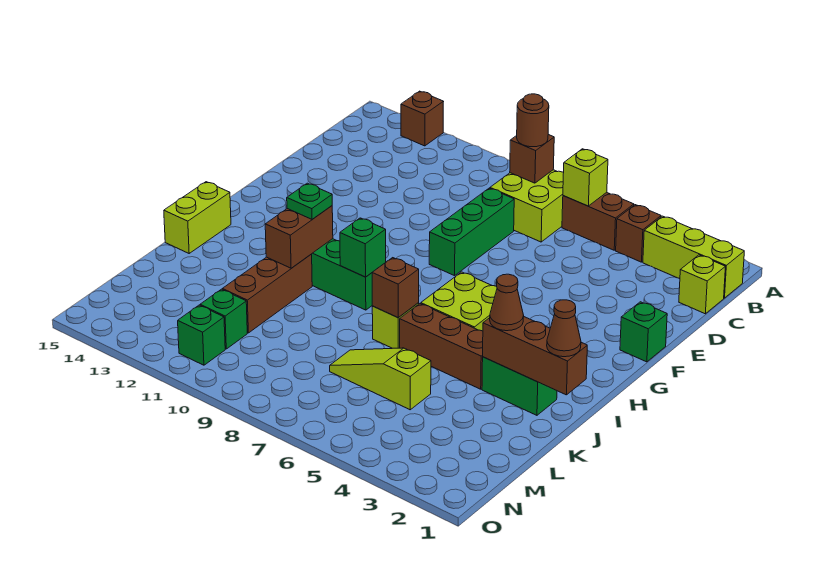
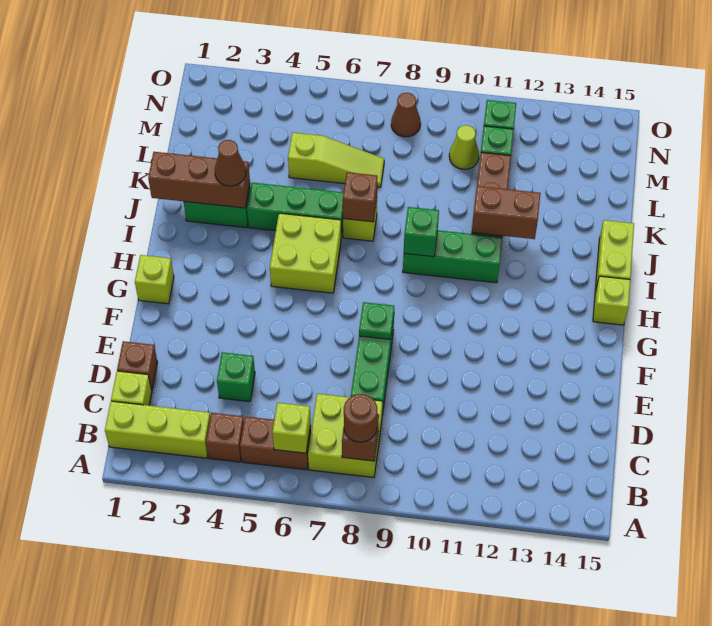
brown 1x1 brick [401,91,444,146] -> brown 1x1 brick moved to [117,341,158,390]
green 1x1 brick [620,302,667,362] -> green 1x1 brick moved to [217,352,255,402]
none -> lime 1x1 brick [135,255,174,304]
none -> lime 1x1 brick [593,276,630,325]
brown 1x2 brick [265,206,333,268] -> brown 1x2 brick turned to [472,186,540,239]
green 1x1 plate [287,183,332,219] -> green 1x1 plate moved to [359,302,394,340]
brown 1x1 cone [547,300,581,357] -> brown 1x1 cone moved to [391,93,421,137]
brown 1x3 brick [400,304,483,389] -> green 1x3 brick [247,183,344,238]
none -> lime 1x1 cone [449,125,479,169]

